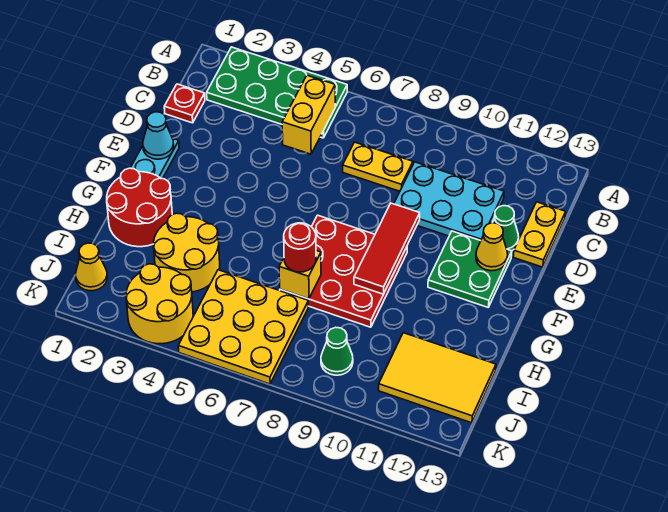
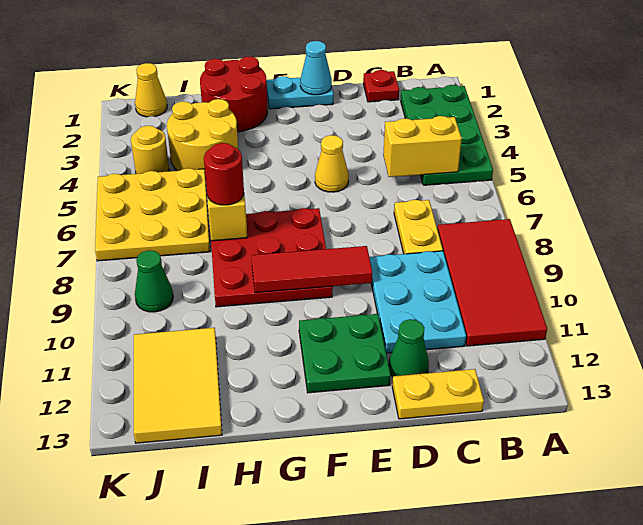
none -> red 2x4 tile [437,219,547,346]
yellow 1x1 cone [476,223,508,271] -> yellow 1x1 cone moved to [315,135,349,192]
yellow 2x2 round brick [126,264,193,344] -> yellow 1x1 round brick [131,126,169,174]

